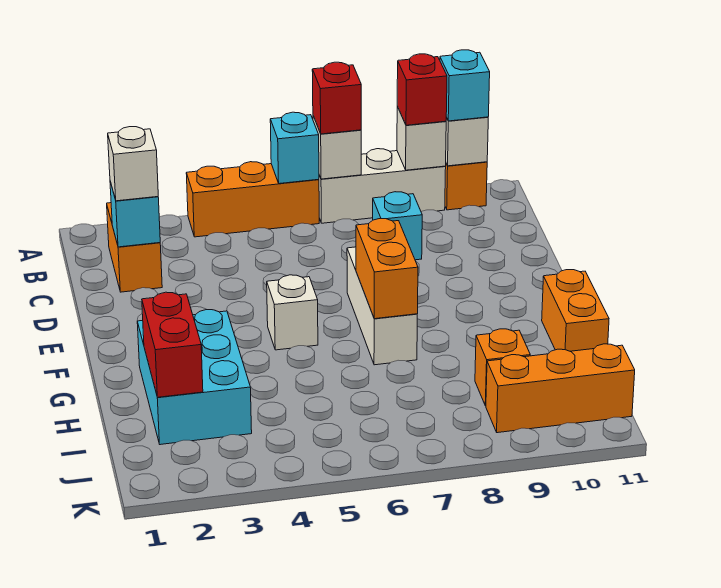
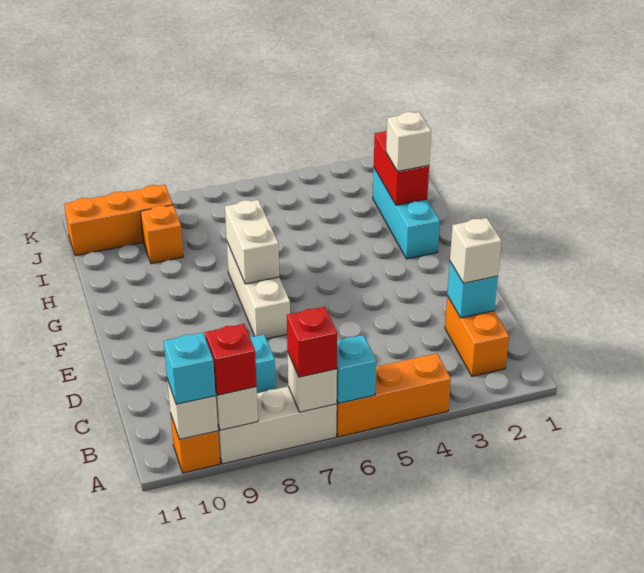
white 1x1 brick [267,275,318,350] -> white 1x1 brick moved to [386,112,431,171]
orange 1x2 brick [356,219,418,319] -> white 1x2 brick [225,200,279,284]
cyan 2x3 brick [137,310,252,445] -> cyan 1x3 brick [373,168,440,259]
orange 1x2 brick [542,270,609,351] -> none

